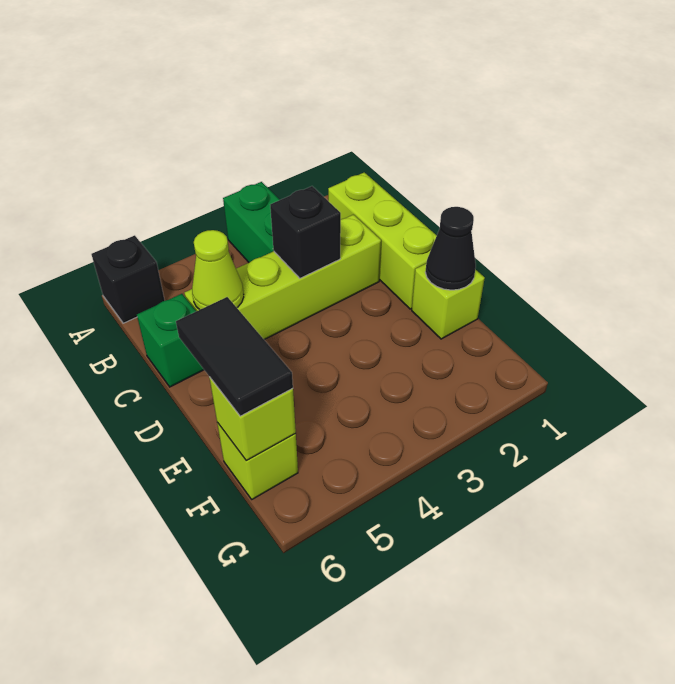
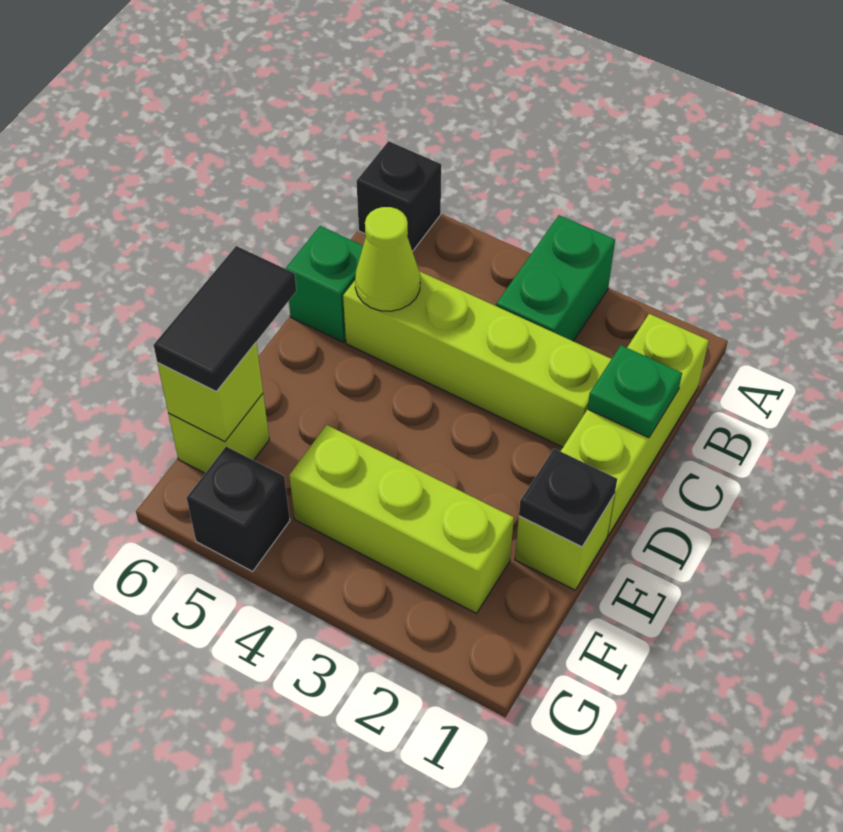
none -> green 1x1 plate [587,345,682,438]
black 1x1 brick [270,186,341,278] -> black 1x1 brick moved to [187,446,290,571]
black 1x1 cone [425,207,476,290] -> black 1x1 plate [519,449,617,547]
none -> lime 1x3 brick [289,425,514,613]

